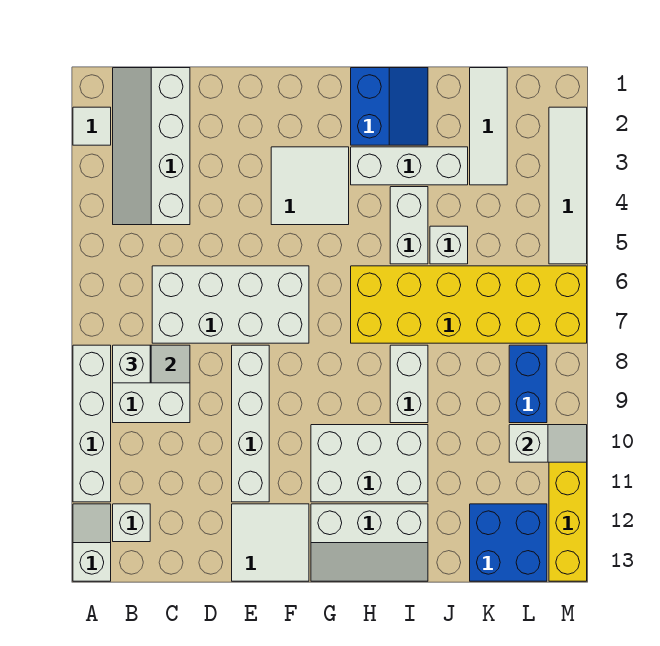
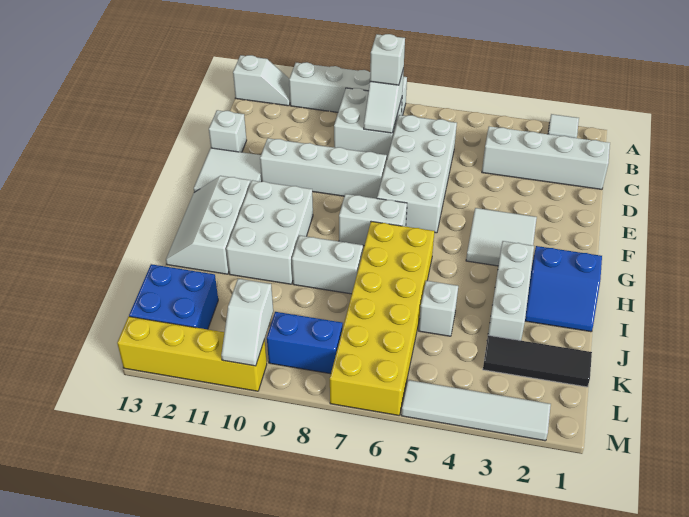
white 1x1 brick [113,504,150,542] -> white 1x1 brick moved to [209,110,247,152]
white 1x2 brick [390,187,428,264] -> white 1x2 brick moved to [339,194,407,246]
white 1x3 tile [470,68,507,185] -> black 1x3 tile [483,335,592,387]

